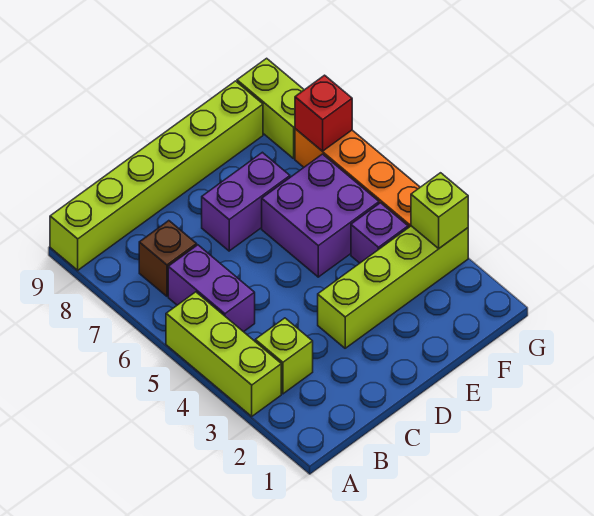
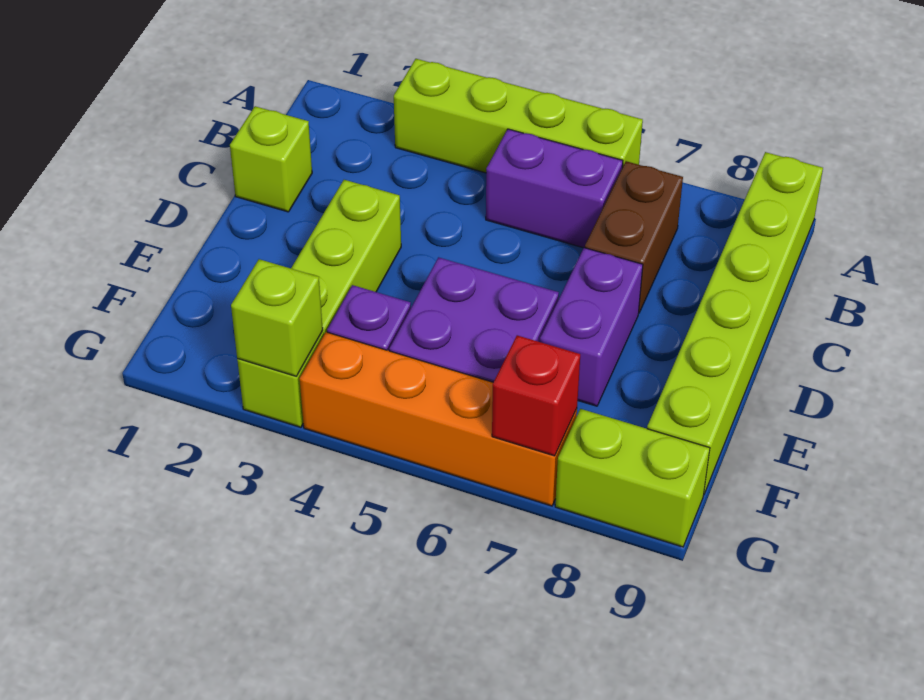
lime 1x3 brick [166,292,281,416] -> lime 1x4 brick [394,59,643,173]
lime 1x1 brick [255,318,313,394] -> lime 1x1 brick moved to [230,106,312,212]
brown 1x1 brick [139,221,197,296] -> brown 1x2 brick [585,161,683,313]

